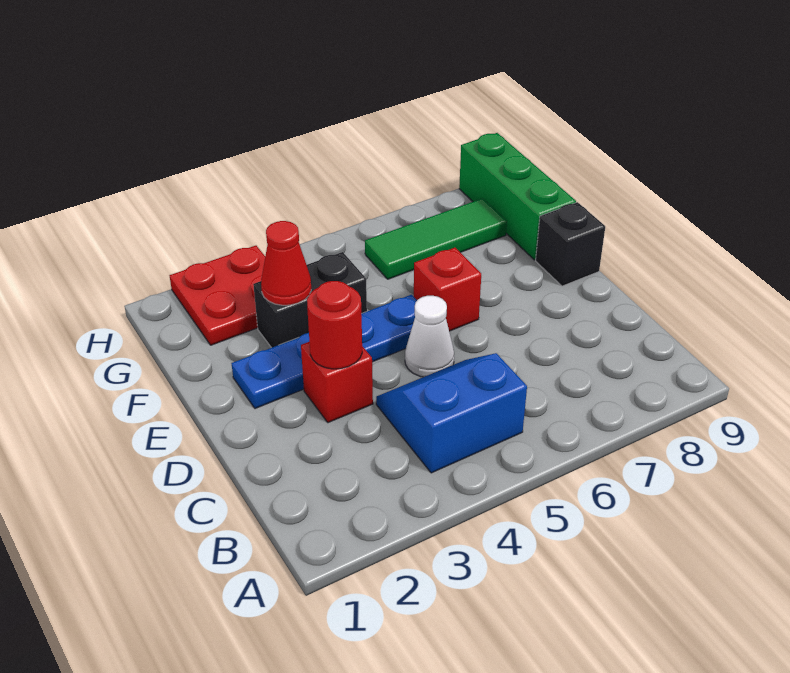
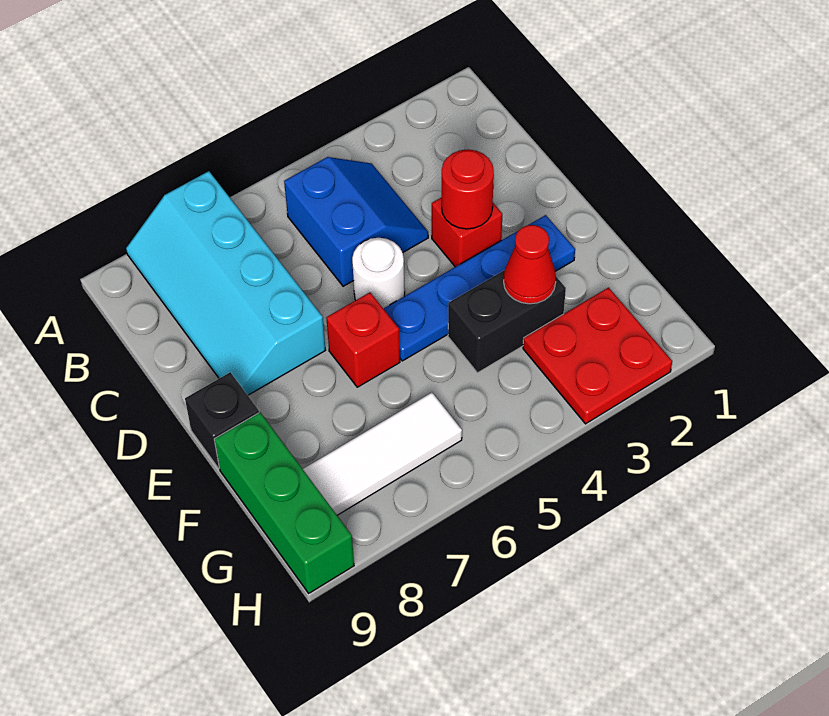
none -> cyan 2x4 slope [126,171,325,395]
blue 2x2 slope [376,353,527,473] -> blue 2x2 slope turned to [284,157,428,286]
white 1x1 cone [405,296,454,377] -> white 1x1 round brick [352,238,405,308]
green 1x3 tile [365,199,507,279] -> white 1x3 tile [303,392,462,515]

